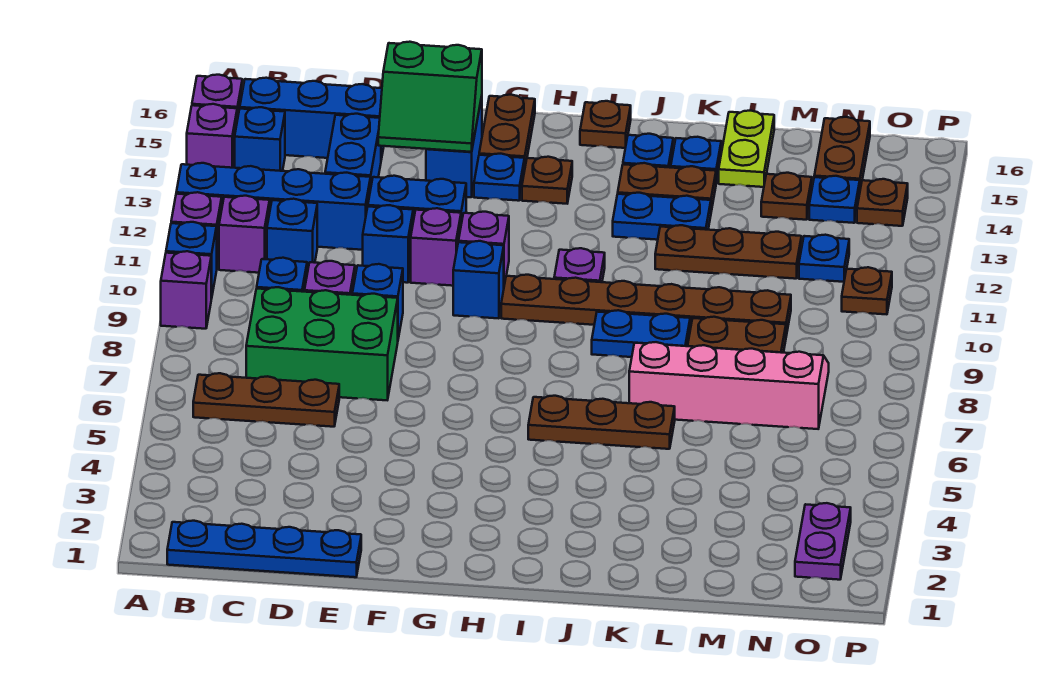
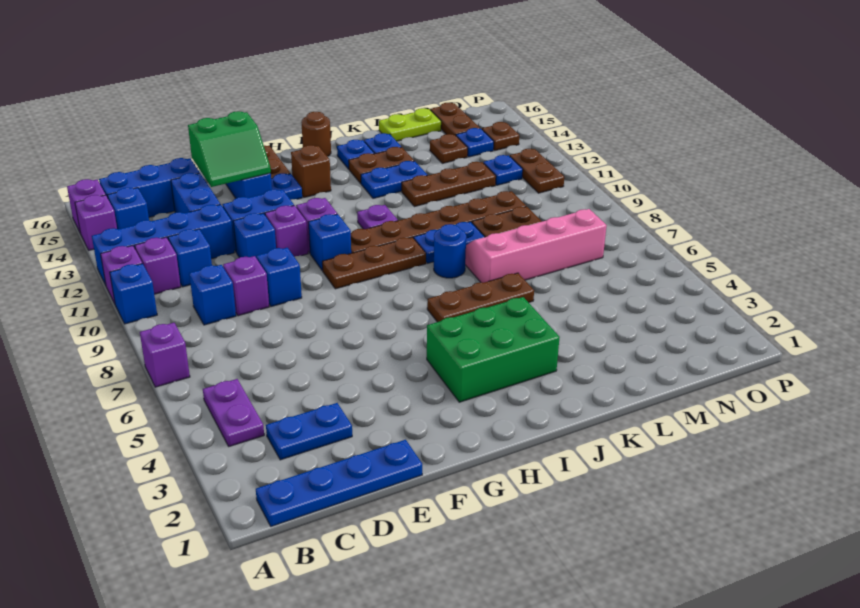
purple 1x1 brick [161,251,211,329] -> purple 1x1 brick moved to [140,323,190,387]
brown 1x3 plate [193,373,339,427] -> brown 1x3 plate moved to [322,237,426,289]
none -> blue 1x2 plate [266,403,352,460]
green 2x3 brick [246,287,398,400] -> green 2x3 brick moved to [427,297,560,402]
brown 1x1 plate [522,157,572,204] -> brown 1x1 brick [291,145,331,197]
brown 1x1 plate [580,101,631,148] -> brown 1x1 round brick [302,112,331,156]
none -> blue 1x1 round brick [434,224,466,278]
lime 1x2 plate [719,111,774,187] -> lime 1x2 plate turned to [379,108,441,141]
purple 1x2 plate [795,503,851,580] -> purple 1x2 plate moved to [203,379,264,446]
brown 1x1 plate [842,267,892,314] -> brown 1x2 plate [510,149,564,193]

